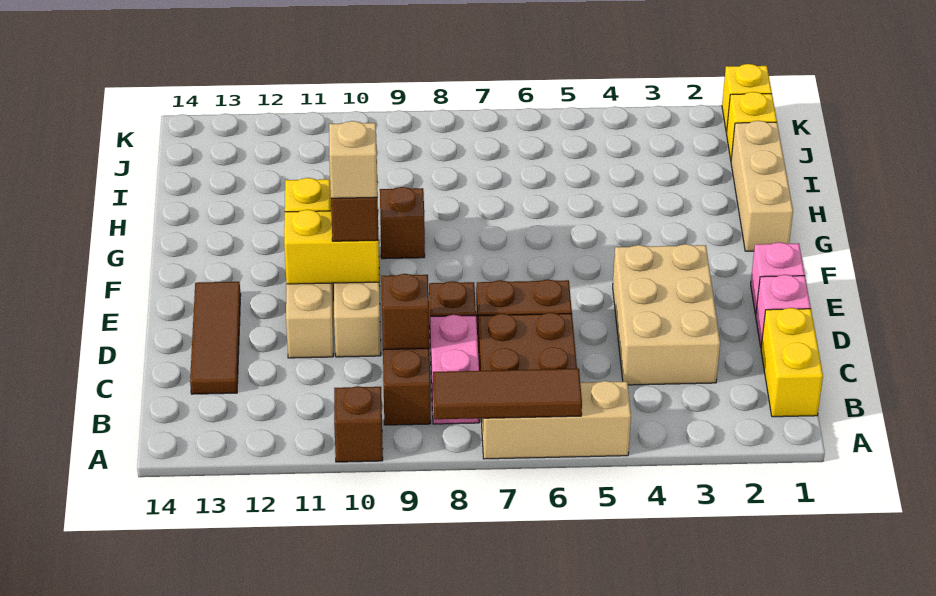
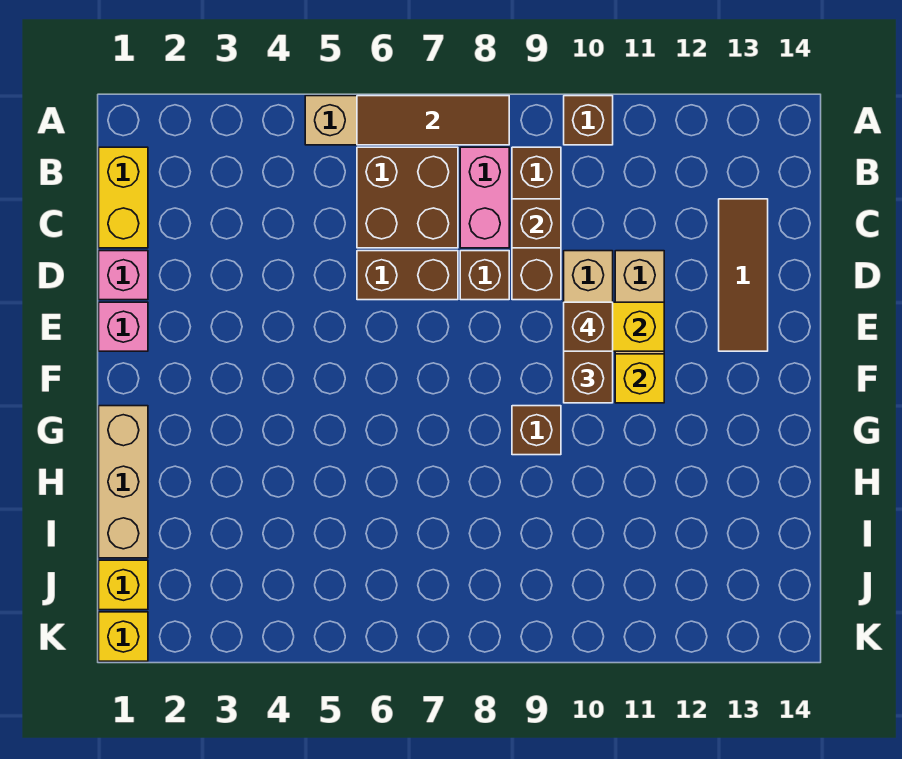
tan 2x3 brick [613,244,720,385] -> none
tan 1x1 brick [329,121,377,198] -> brown 1x1 brick [564,302,613,351]

